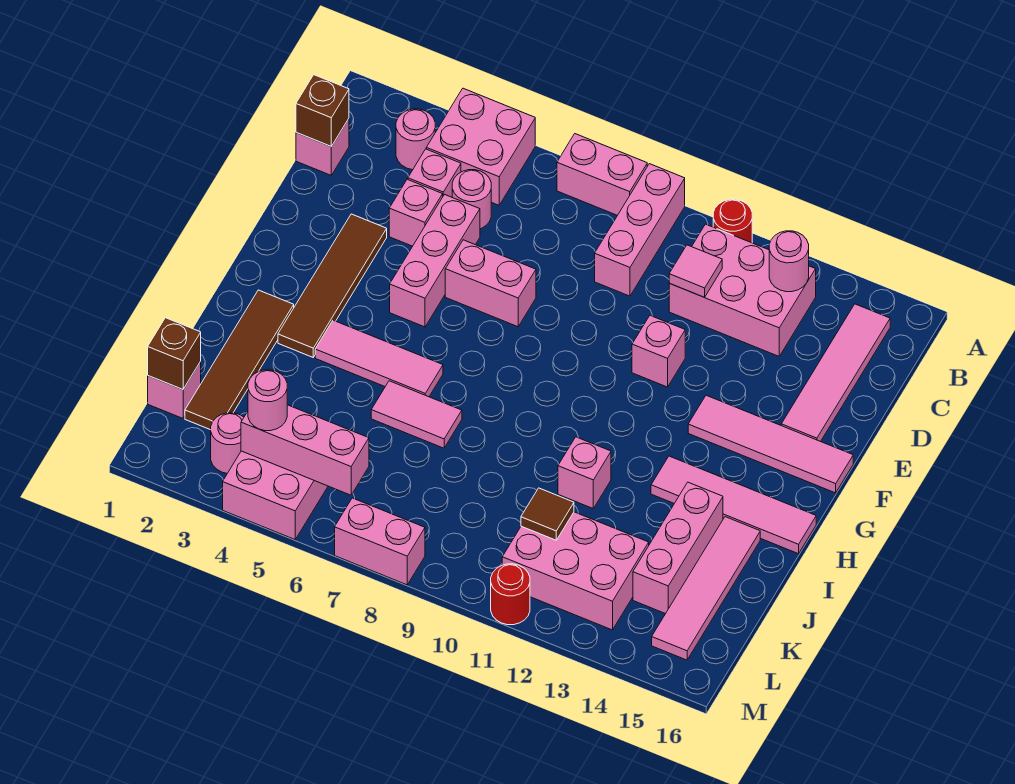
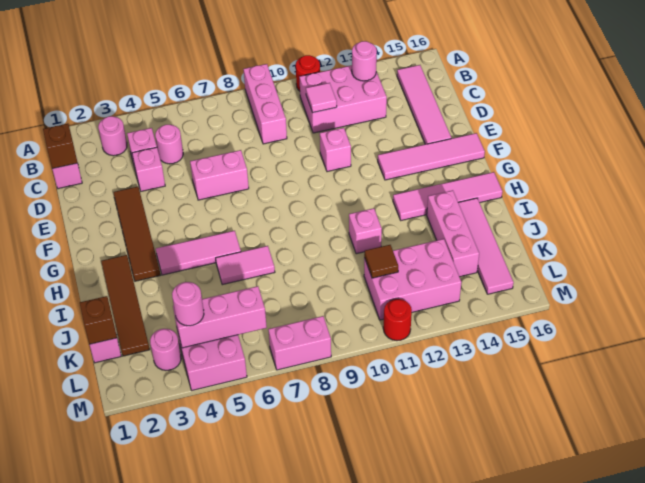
pink 2x2 brick [426,88,535,205] -> none
pink 1x2 brick [557,134,647,215] -> none
pink 1x3 brick [390,195,480,327] -> none

